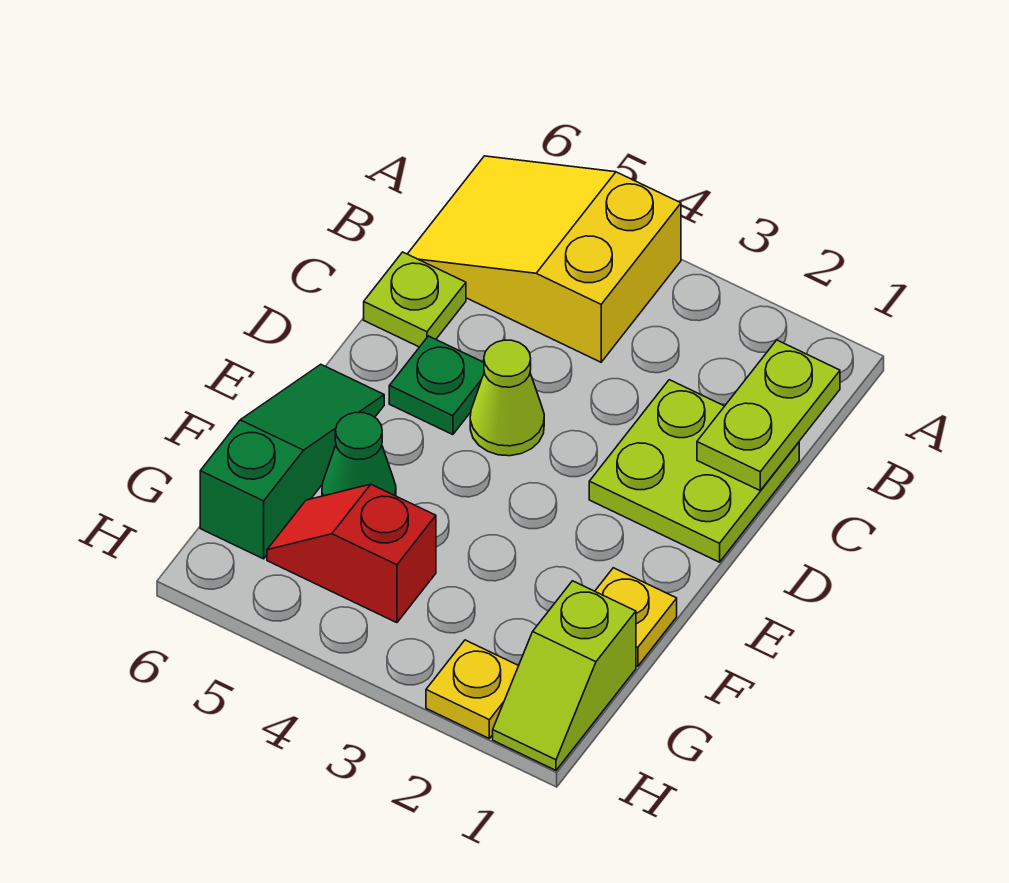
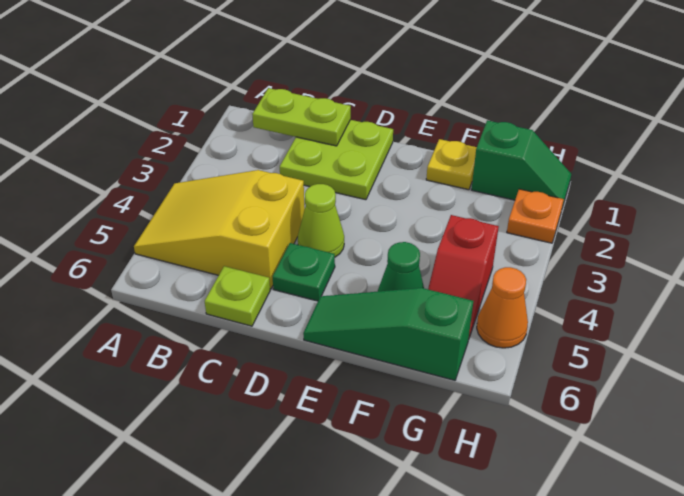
yellow 2x3 slope [408,156,681,362] -> yellow 2x3 slope turned to [134,170,305,289]
lime 1x2 slope [493,581,636,770] -> green 1x2 slope [471,120,571,207]
yellow 1x1 plate [426,640,518,738] -> orange 1x1 plate [507,189,564,243]
none -> orange 1x1 cone [477,267,528,348]

